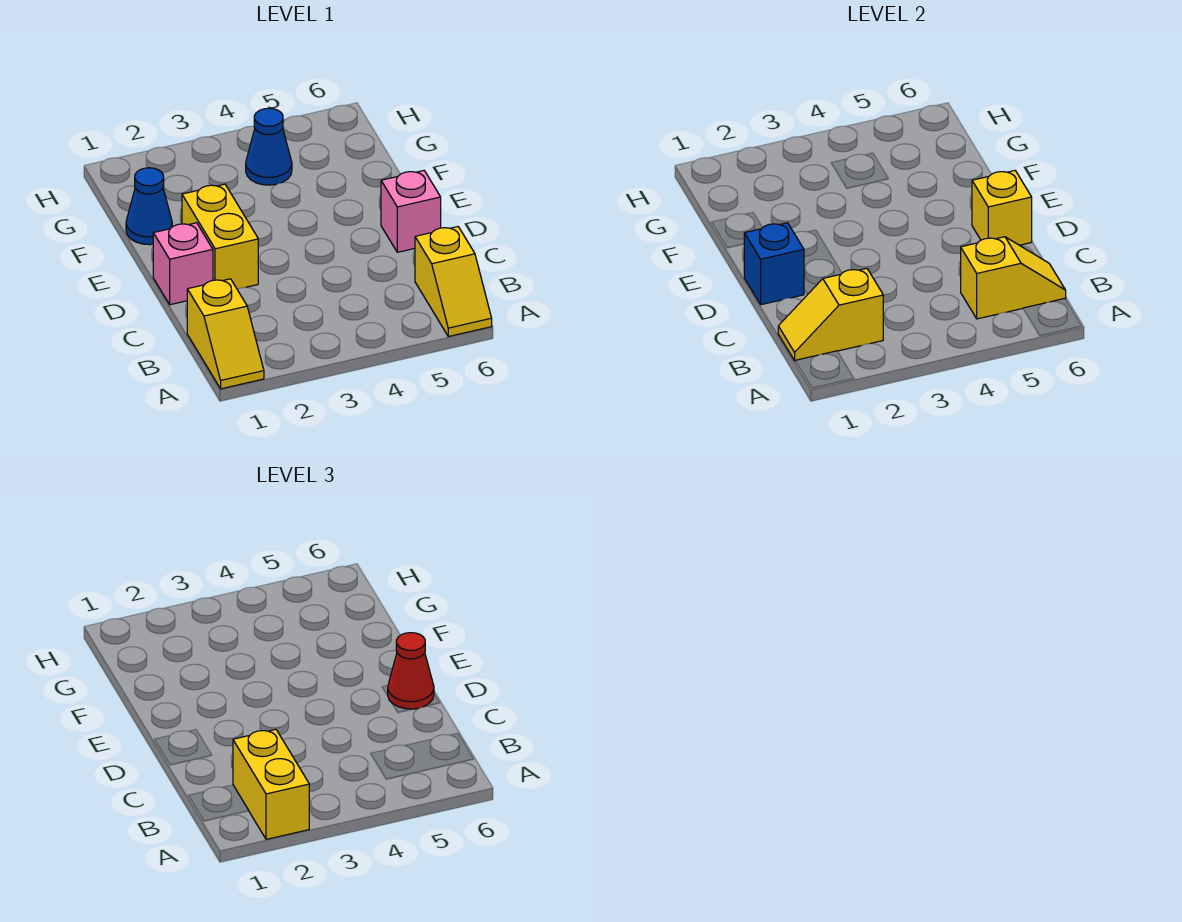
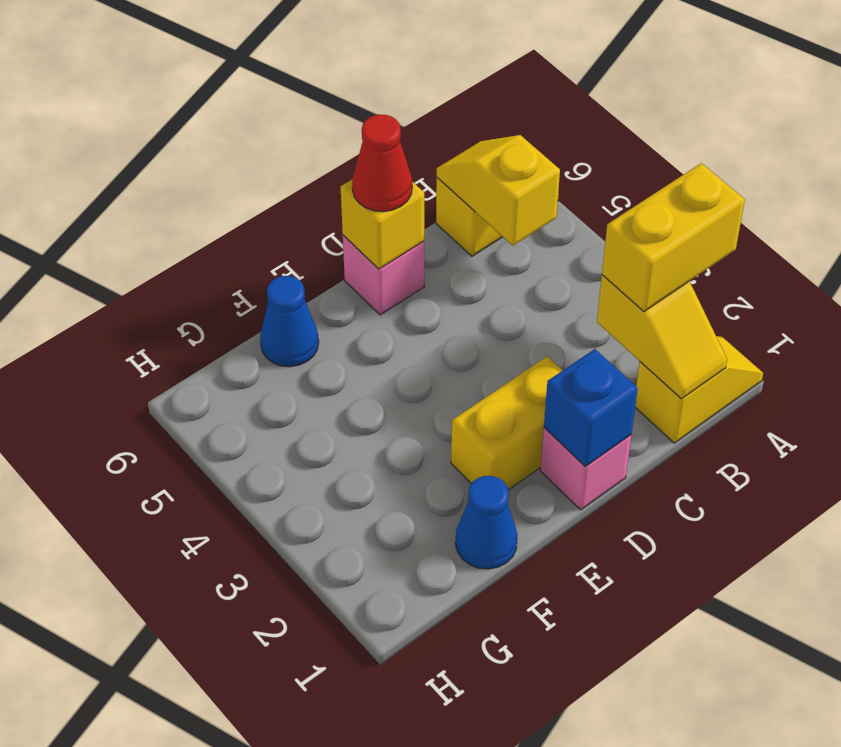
blue 1x1 cone [246,108,292,185] -> blue 1x1 cone moved to [260,276,319,367]

